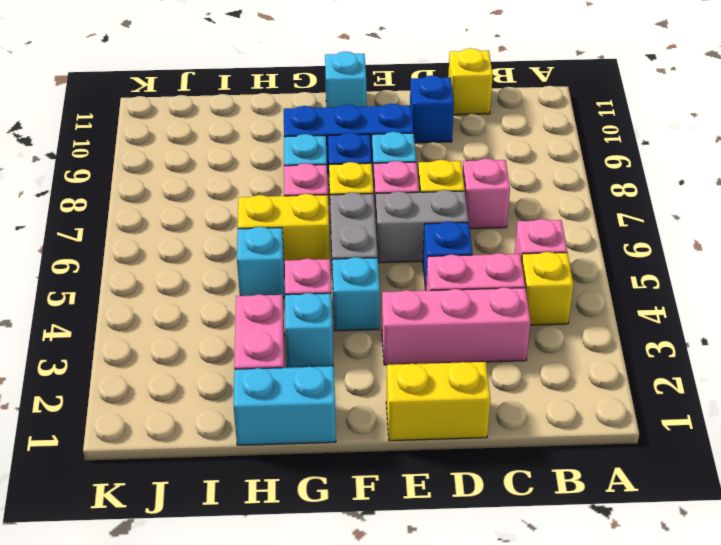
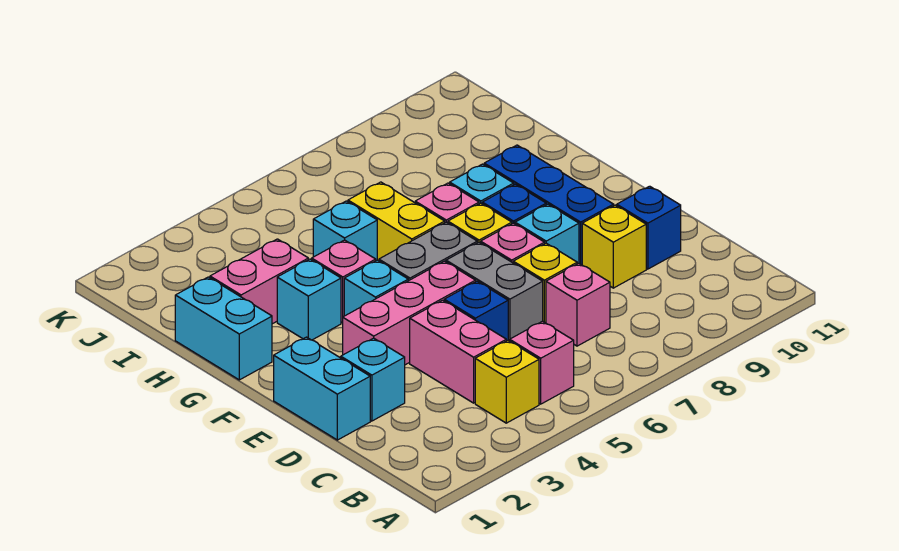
pink 1x3 brick [382,287,531,365] -> pink 1x3 brick turned to [343,261,476,365]
yellow 1x1 brick [448,48,493,115] -> yellow 1x1 brick moved to [582,205,646,288]
yellow 1x2 brick [386,362,490,441] -> cyan 1x2 brick [274,337,370,440]
cyan 1x1 brick [325,52,366,107] -> cyan 1x1 brick moved to [341,338,405,421]

